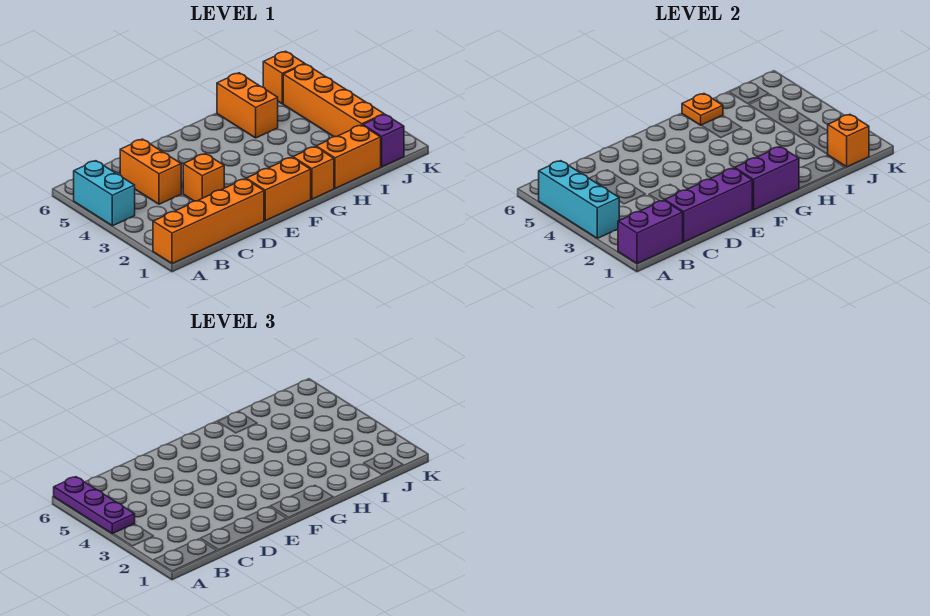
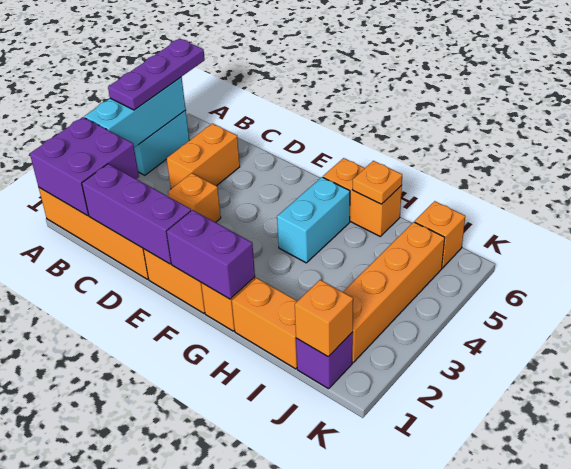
purple 1x2 brick [618,200,683,264] -> purple 2x2 brick [30,117,139,216]
none -> cyan 1x2 brick [277,177,350,263]
orange 1x2 brick [217,73,278,138] -> orange 1x2 brick turned to [323,158,402,236]

